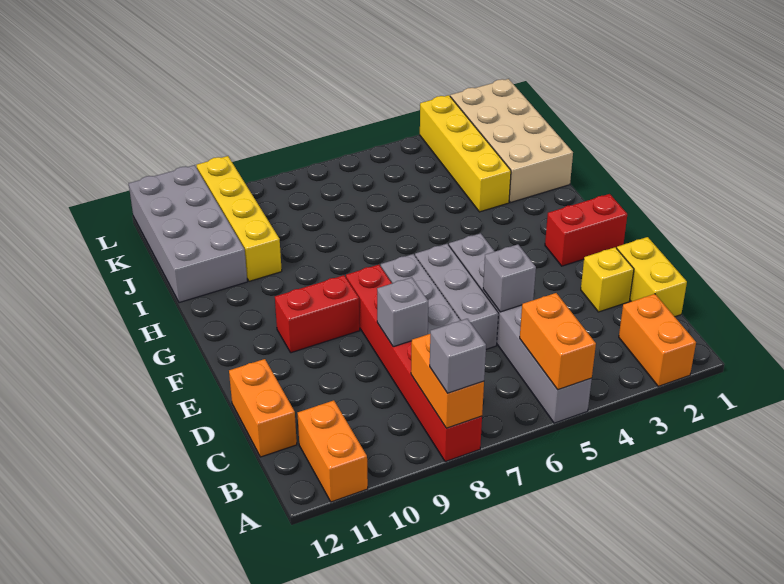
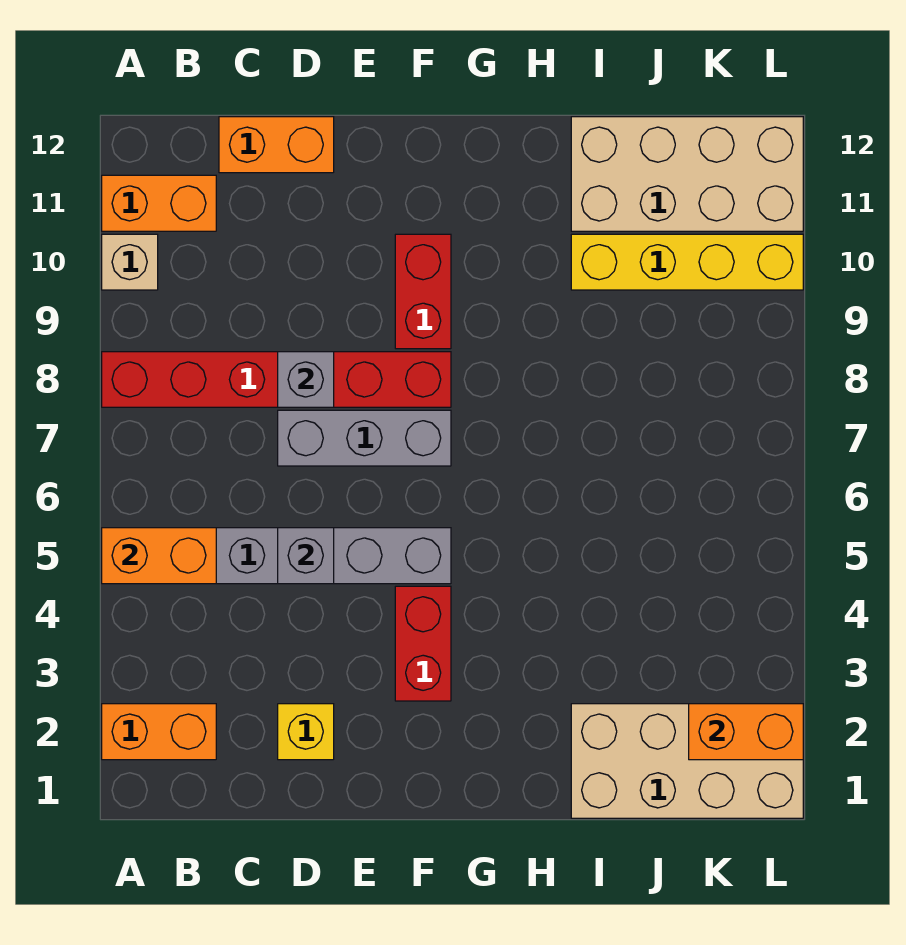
orange 1x2 brick [411,334,484,428] -> orange 1x2 brick moved to [689,704,803,760]
grey 1x1 brick [430,319,486,393] -> none
none -> tan 1x1 brick [102,234,158,290]
yellow 1x2 brick [617,237,687,317] -> none
grey 1x3 brick [415,244,498,349] -> none
red 1x2 brick [545,194,627,266] -> red 1x2 brick moved to [395,586,451,701]
yellow 1x4 brick [420,95,511,212] -> none
grey 2x4 brick [129,165,247,303] -> tan 2x4 brick [571,117,803,231]

